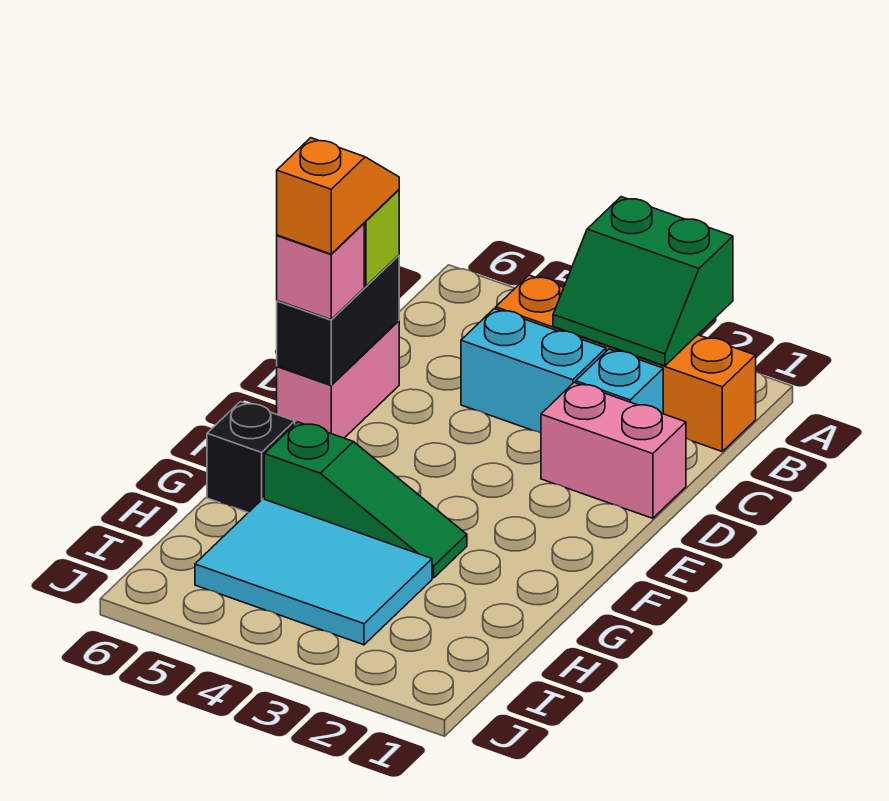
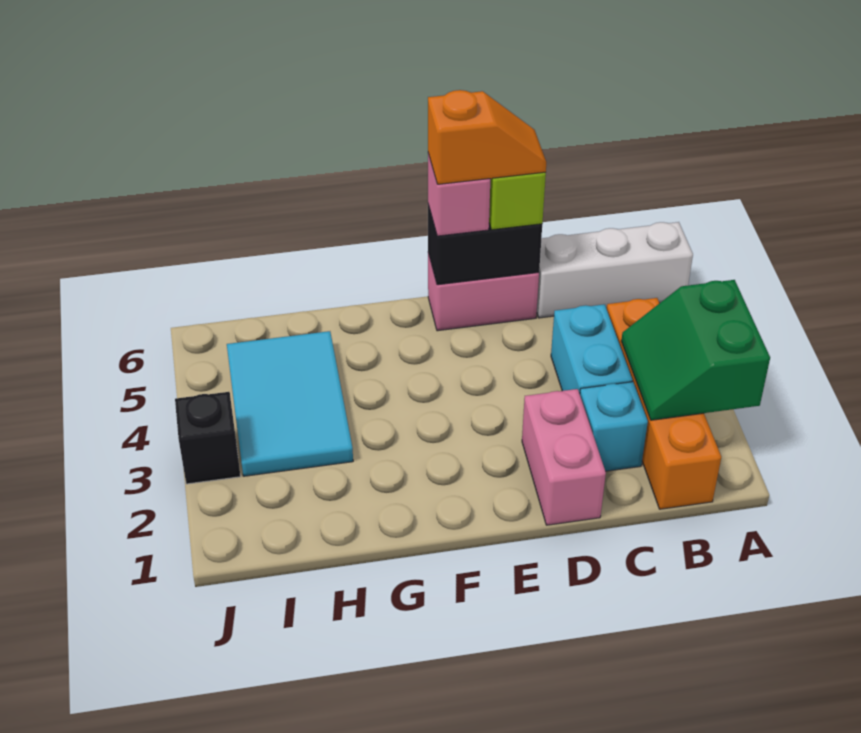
none -> white 1x3 brick [537,222,693,318]
green 1x3 slope [264,422,467,578] -> none
black 1x1 brick [207,402,295,513] -> black 1x1 brick moved to [175,392,240,484]

